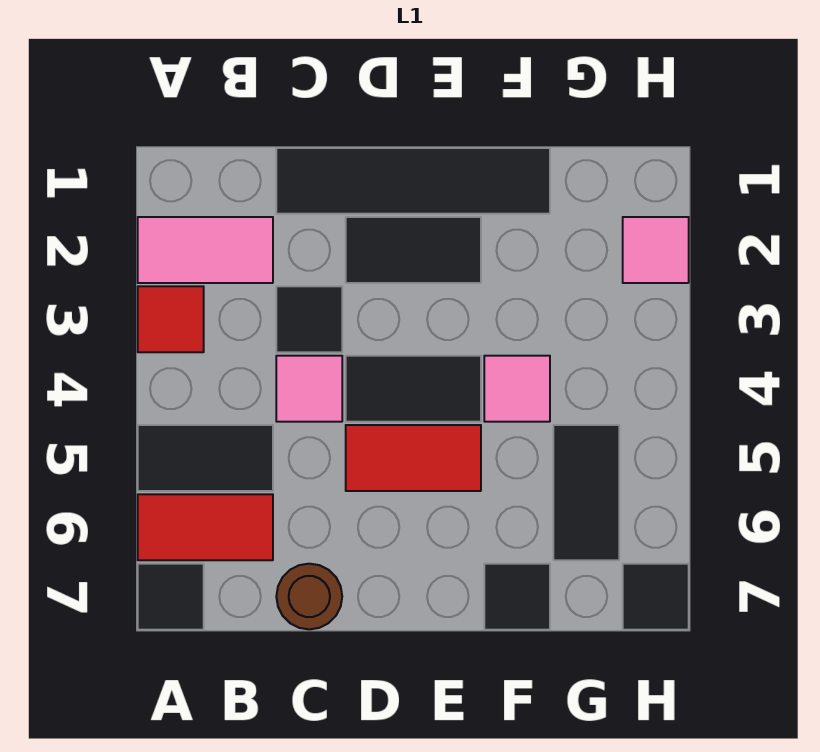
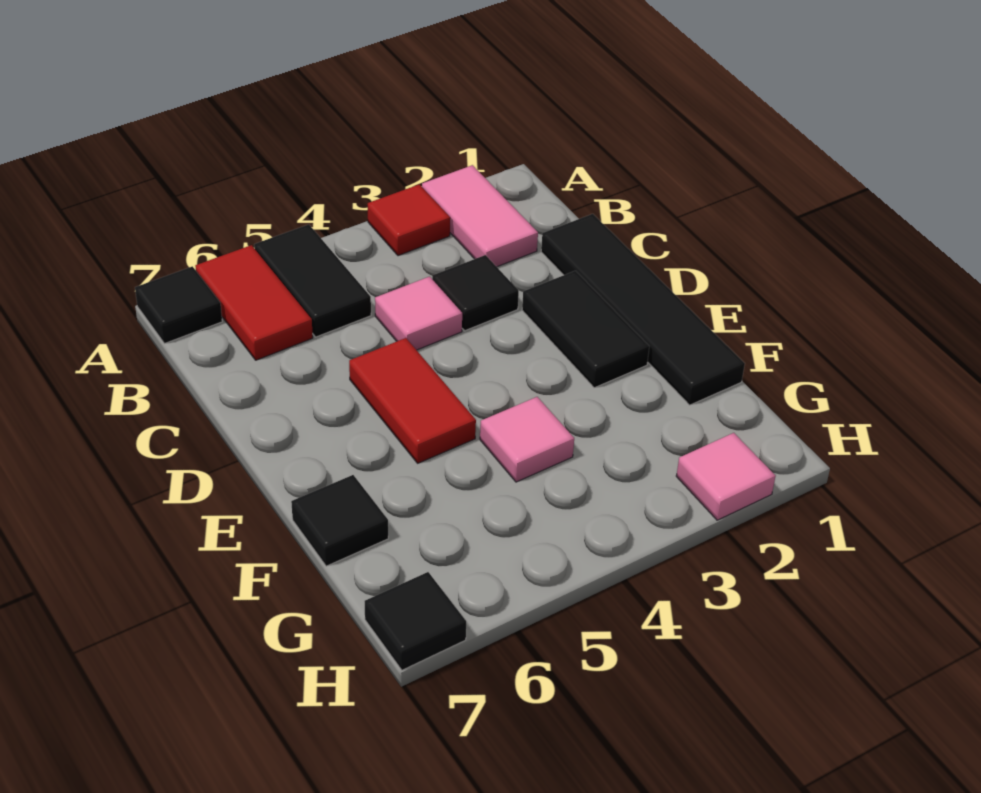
brown 1x1 round brick [276,564,342,629] -> none
black 1x2 tile [346,356,481,422] -> none
black 1x2 tile [553,425,619,560] -> none

